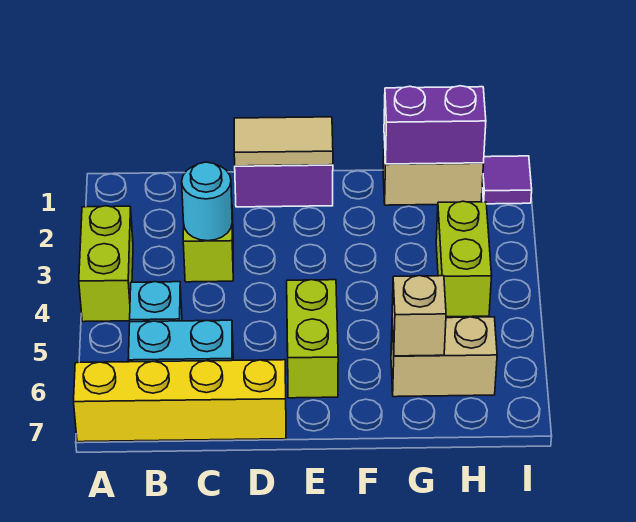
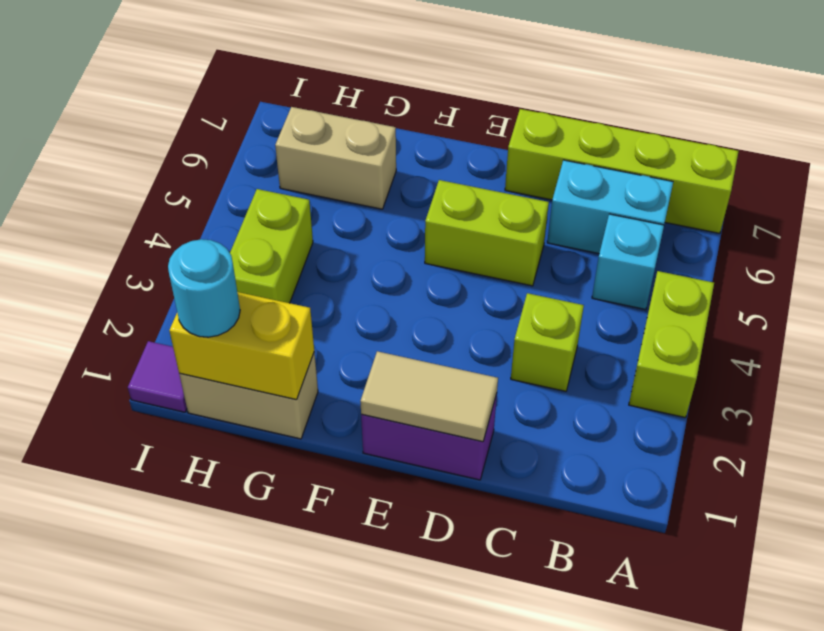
yellow 1x4 brick [74,360,286,442] -> lime 1x4 brick [505,109,739,233]
cyan 1x1 round brick [182,162,232,241] -> cyan 1x1 round brick moved to [168,239,240,337]
lime 1x2 brick [287,280,338,398] -> lime 1x2 brick turned to [425,180,549,286]
purple 1x2 brick [384,86,486,164] -> yellow 1x2 brick [169,292,314,400]
tan 1x1 brick [392,276,446,356] -> none

